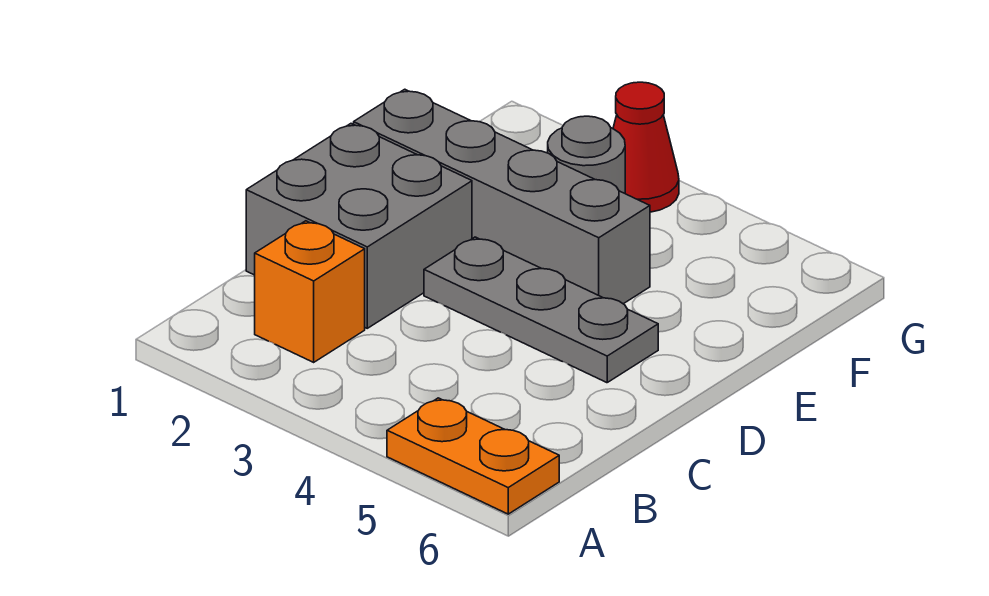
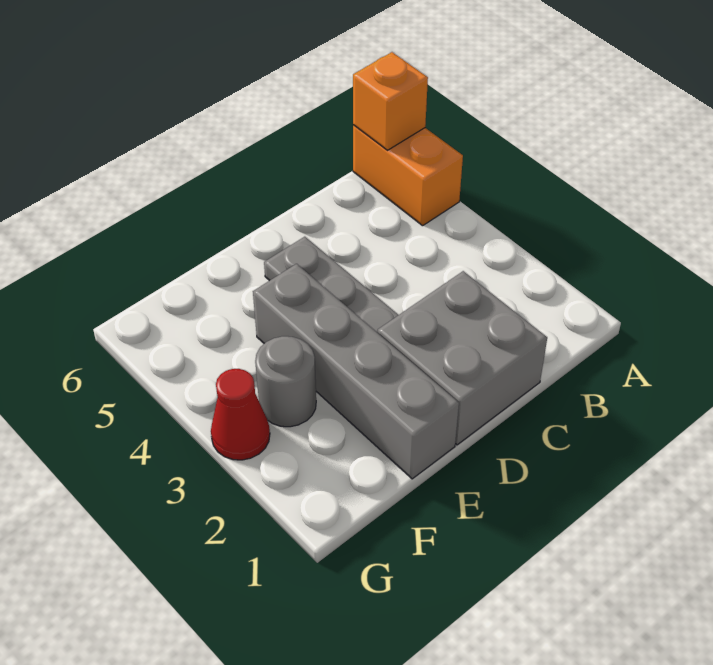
orange 1x2 plate [387,398,559,514] -> orange 1x2 brick [353,125,463,226]
orange 1x1 brick [255,221,365,362] -> orange 1x1 brick moved to [353,52,428,150]

